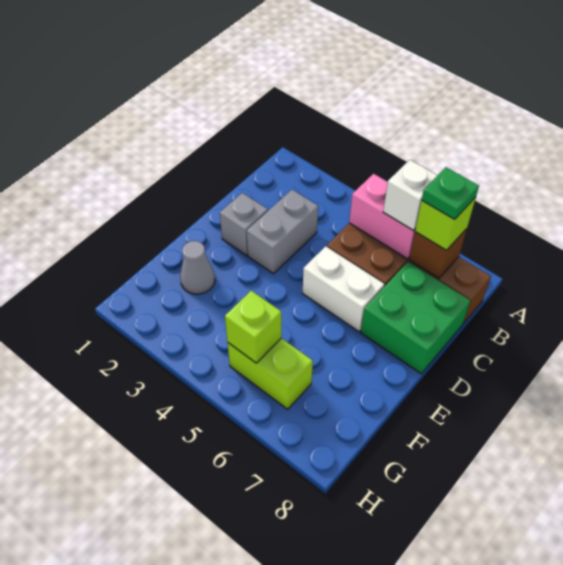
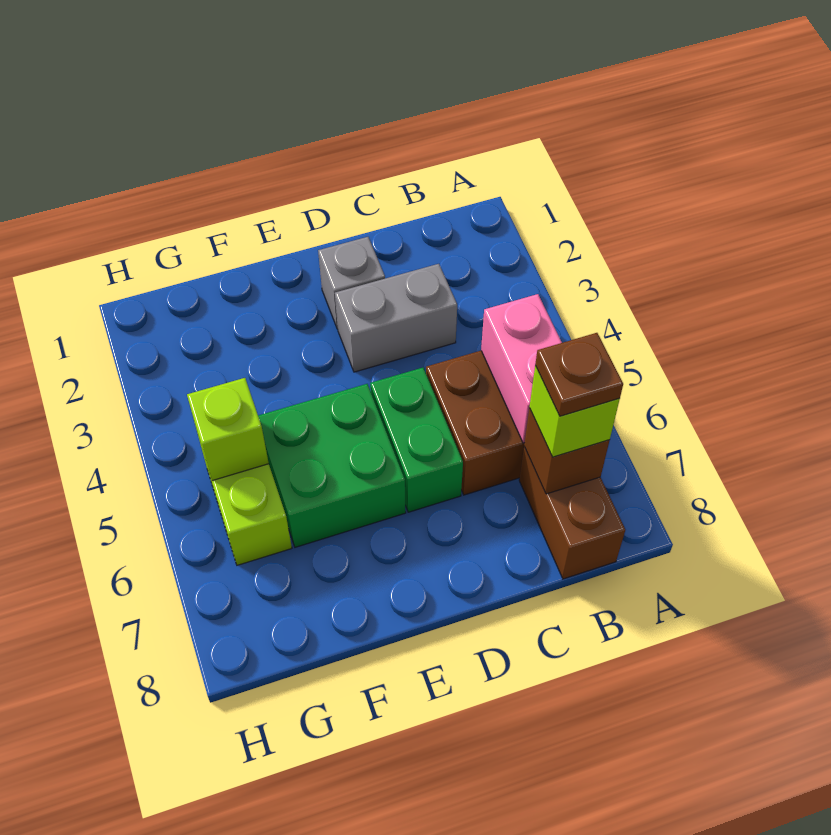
white 1x1 brick [383,160,437,231] -> none
green 1x1 plate [422,167,479,219] -> brown 1x1 plate [535,333,623,416]
green 2x2 brick [361,262,470,374] -> green 2x2 brick moved to [258,384,406,547]
white 1x2 brick [303,246,385,332] -> green 1x2 brick [370,368,463,512]
grey 1x1 cone [180,241,215,294] -> none

